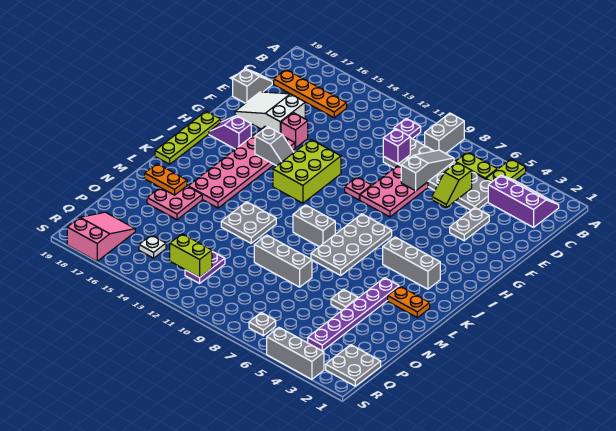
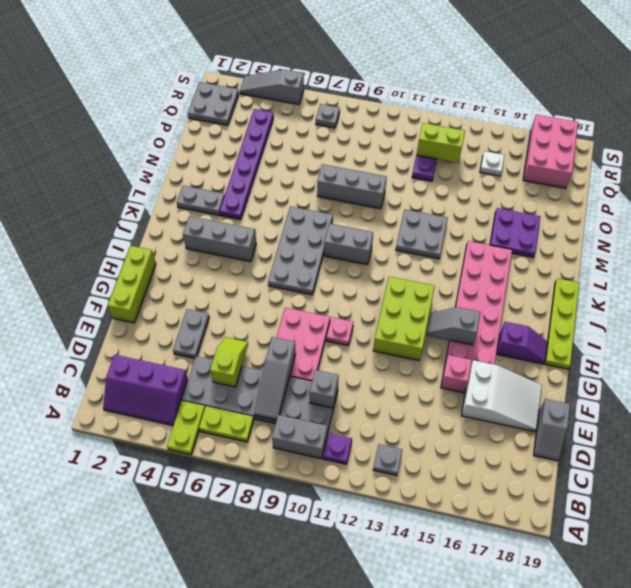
grey 1x2 brick [425,113,464,154] -> grey 1x2 brick turned to [272,415,327,459]
orange 1x4 plate [274,69,347,118] -> none
purple 1x1 brick [383,129,410,164] -> grey 1x1 brick [309,370,339,408]
none -> lime 1x3 brick [108,246,156,323]
orange 1x2 plate [388,286,430,318] -> grey 1x2 plate [177,186,225,215]
pink 2x2 plate [147,186,202,220] -> purple 2x2 plate [490,208,540,257]
orange 1x2 plate [145,164,187,195] -> none
grey 1x1 plate [331,289,358,310] -> grey 1x1 plate moved to [373,444,402,476]
pink 2x3 slope [67,212,135,261] -> pink 2x3 brick [523,114,578,188]
grey 1x3 brick [267,328,324,379] -> grey 1x3 slope [240,70,304,105]

